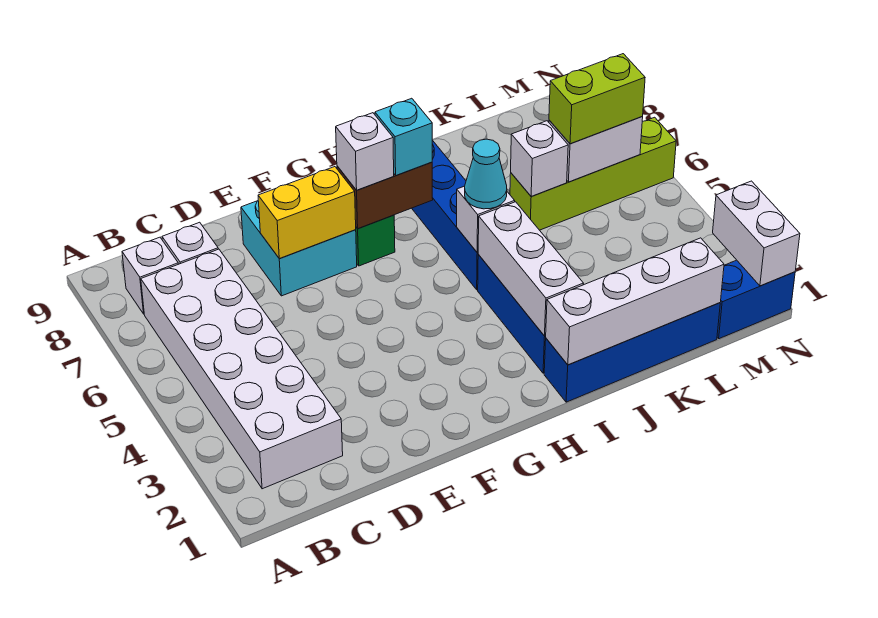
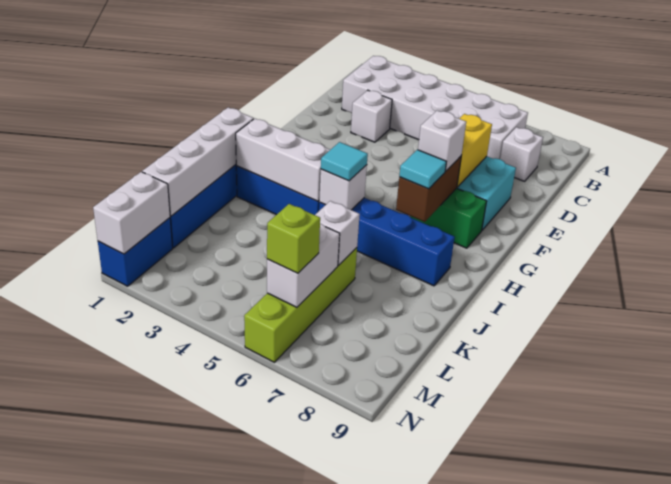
white 1x1 brick [122,237,178,314] -> white 1x1 brick moved to [351,90,392,142]
cyan 1x1 brick [375,98,433,176] -> cyan 1x1 tile [399,150,446,189]
cyan 1x1 cone [465,139,507,209] -> cyan 1x1 tile [321,142,368,181]
lime 1x2 brick [549,54,645,144] -> lime 1x1 brick [267,204,320,273]
white 1x2 brick [713,181,800,286] -> white 1x2 brick turned to [93,172,170,254]

